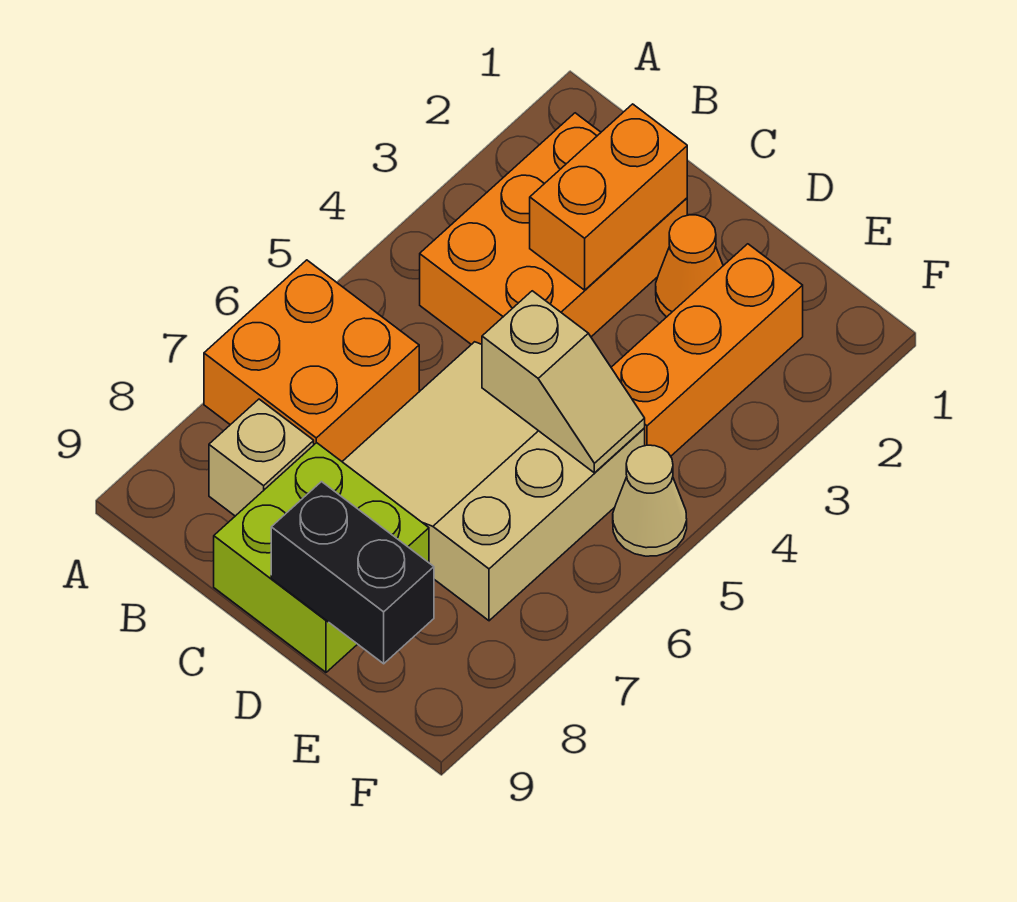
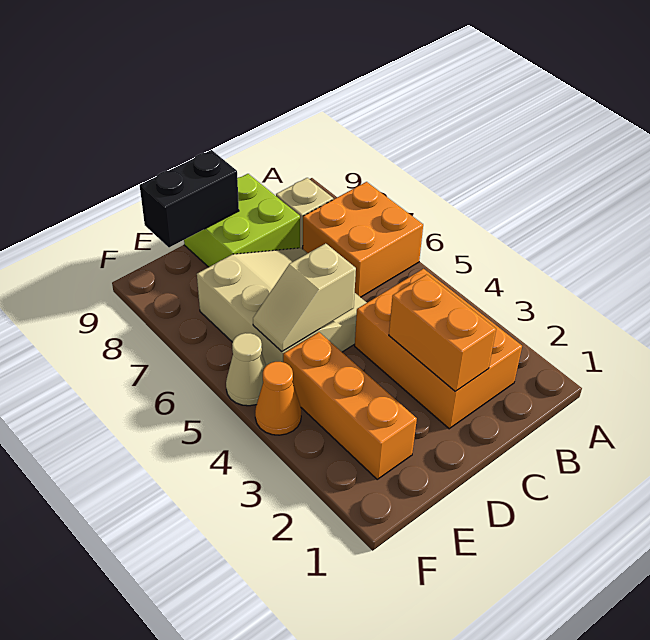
orange 1x1 cone [656,215,723,317] -> orange 1x1 cone moved to [255,362,301,435]

